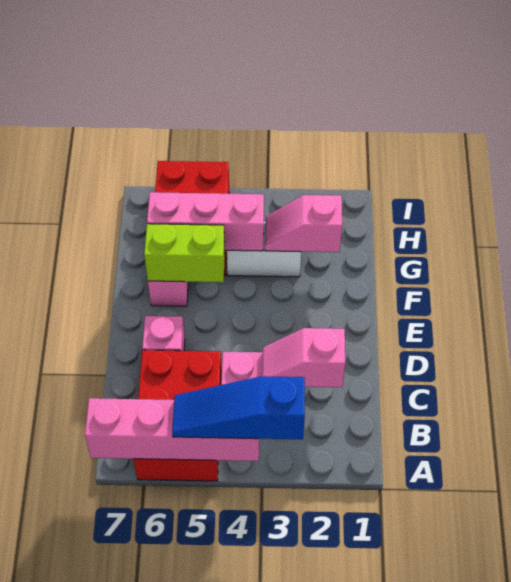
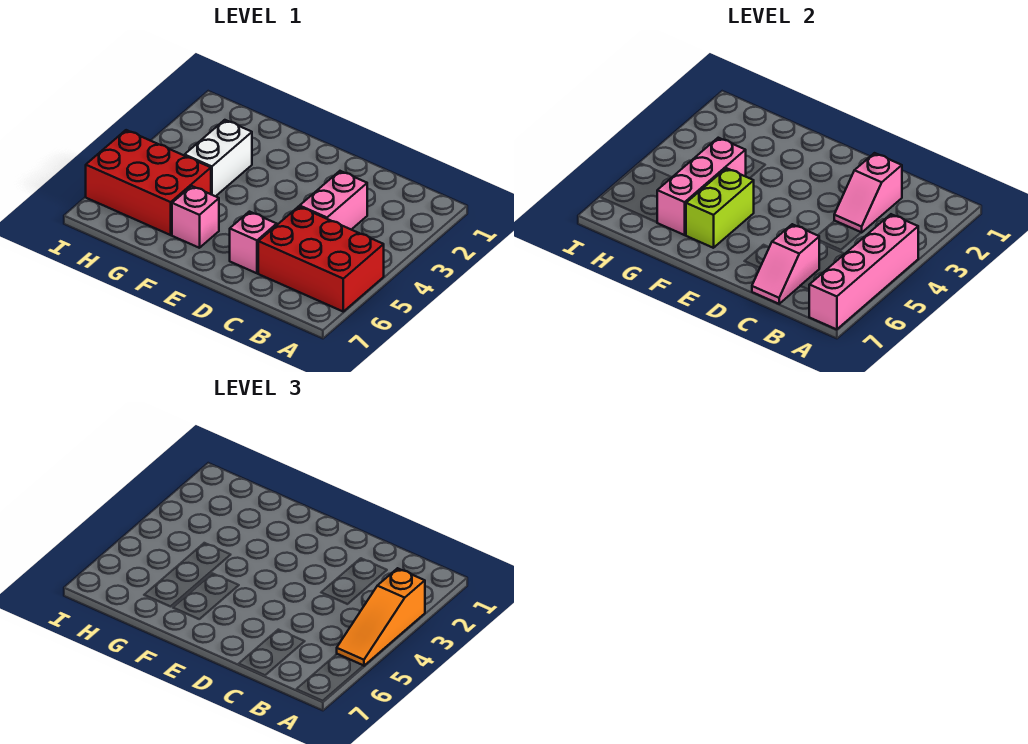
blue 1x3 slope [172,376,305,439] -> orange 1x3 slope [337,568,425,666]
pink 1x2 slope [265,195,342,252] -> pink 1x2 slope moved to [752,224,819,304]

